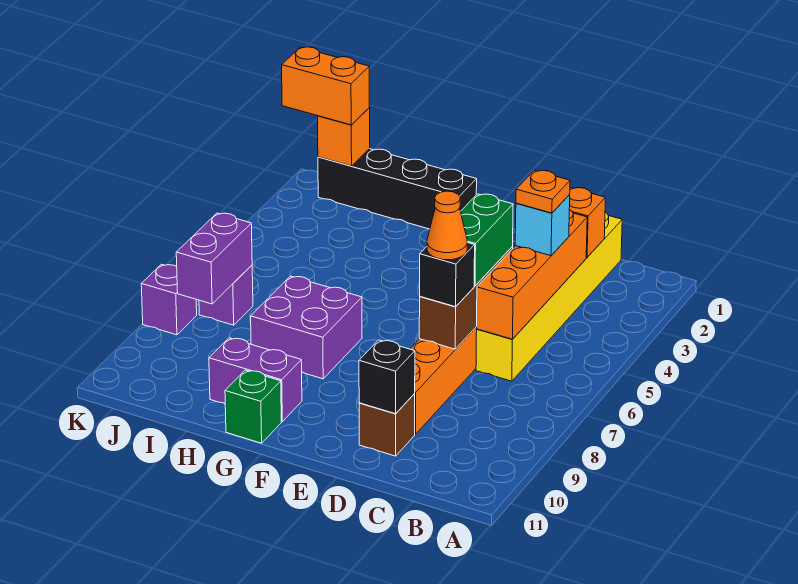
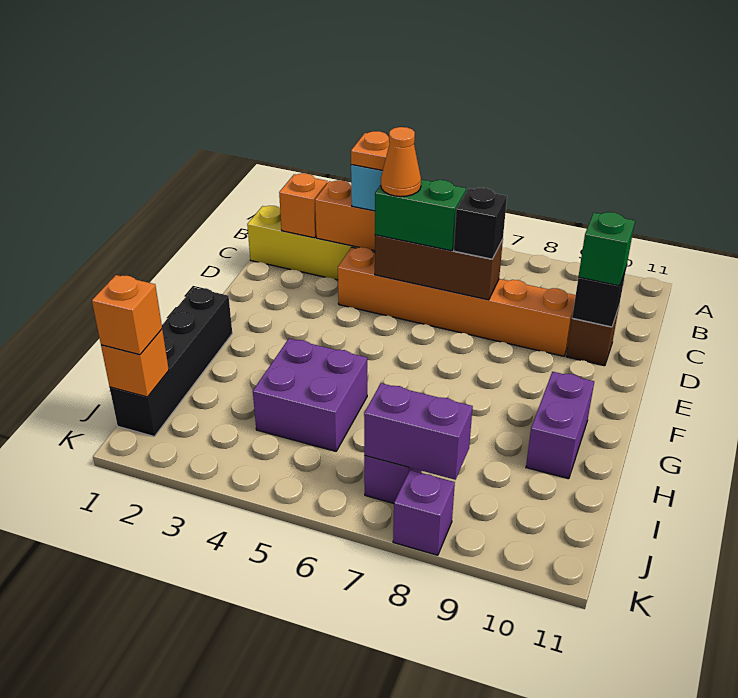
orange 1x1 cone [427,191,467,260] -> orange 1x1 cone moved to [381,127,421,197]
purple 2x2 brick [251,276,362,379] -> purple 2x2 brick moved to [253,339,367,451]
green 1x1 brick [225,370,281,443] -> green 1x1 brick moved to [578,212,635,286]
orange 1x2 brick [282,47,369,125] -> orange 1x1 brick [92,275,162,355]

